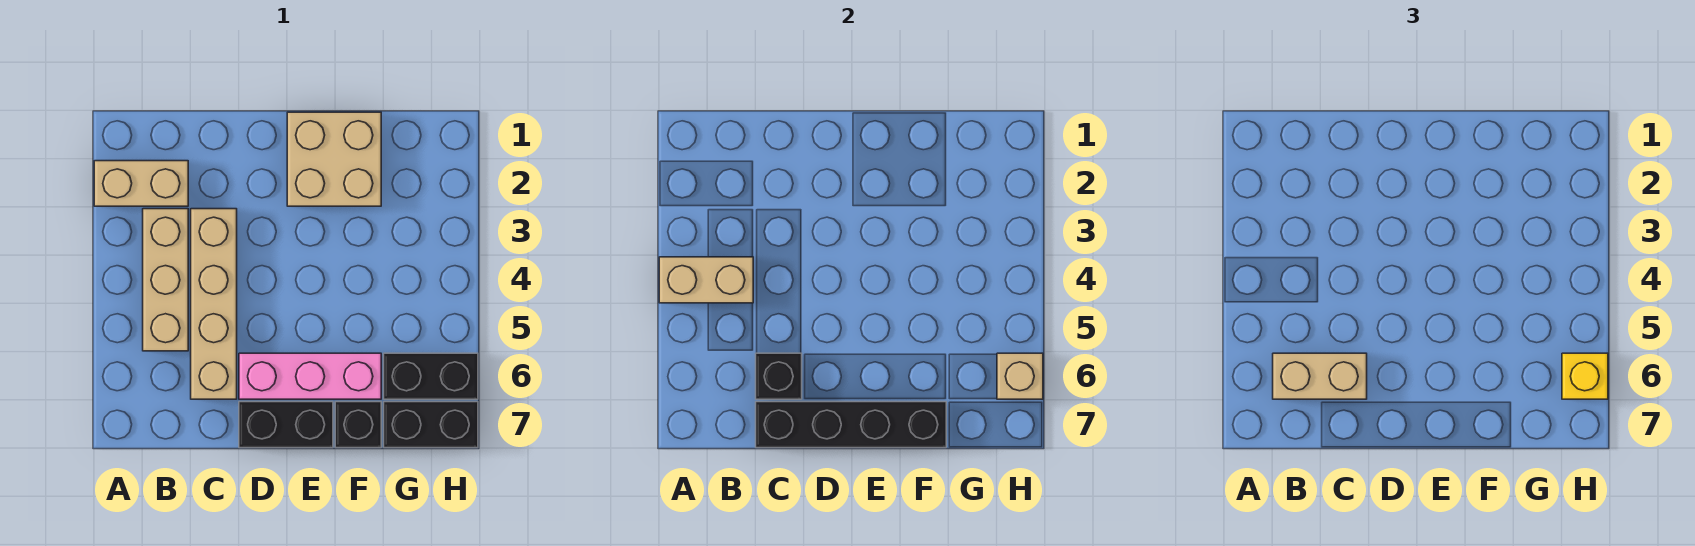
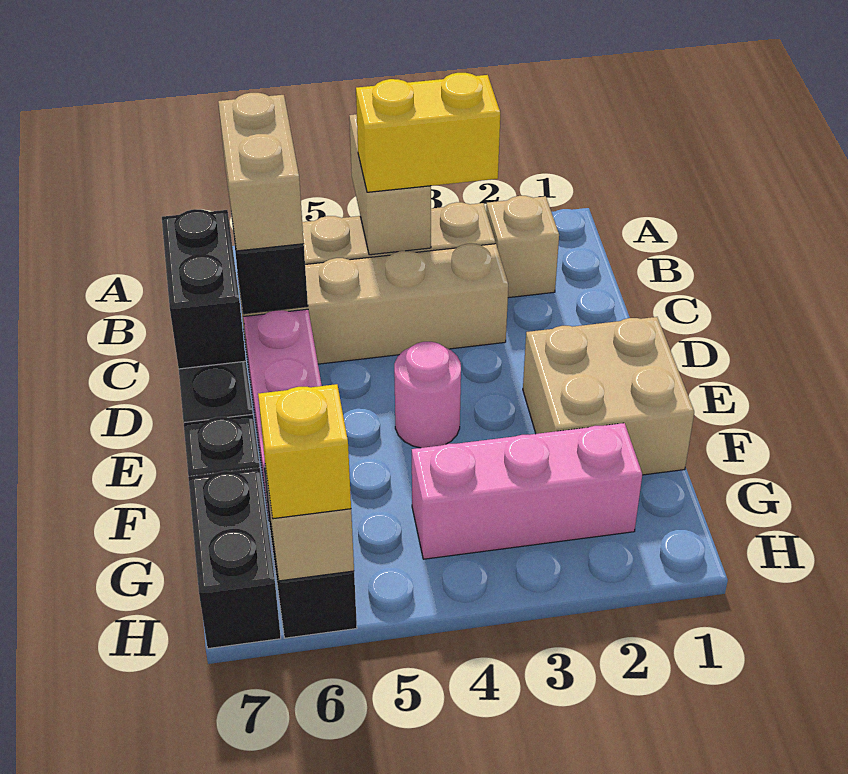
tan 1x2 brick [94,161,188,206] -> tan 1x1 brick [486,196,559,298]
none -> yellow 1x2 brick [356,73,500,192]
black 1x4 brick [756,402,946,448] -> black 1x2 brick [162,209,246,369]
none -> pink 1x1 round brick [394,342,461,448]
none -> pink 1x3 brick [412,423,642,559]

